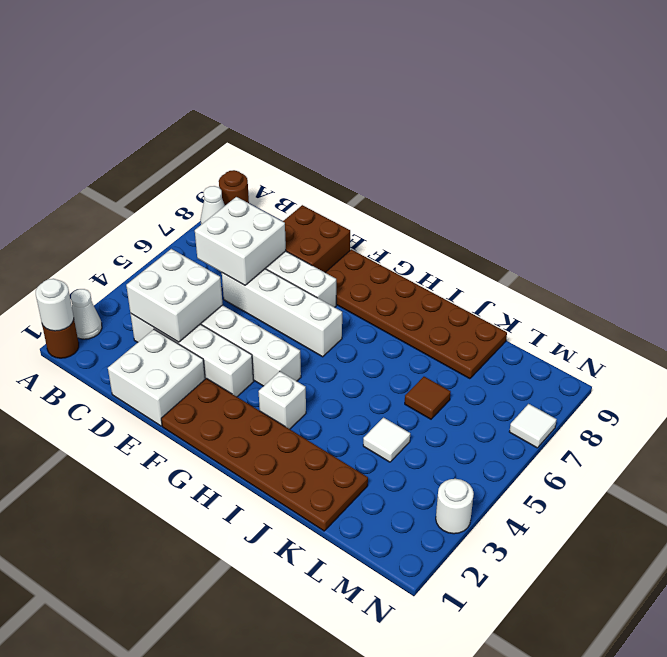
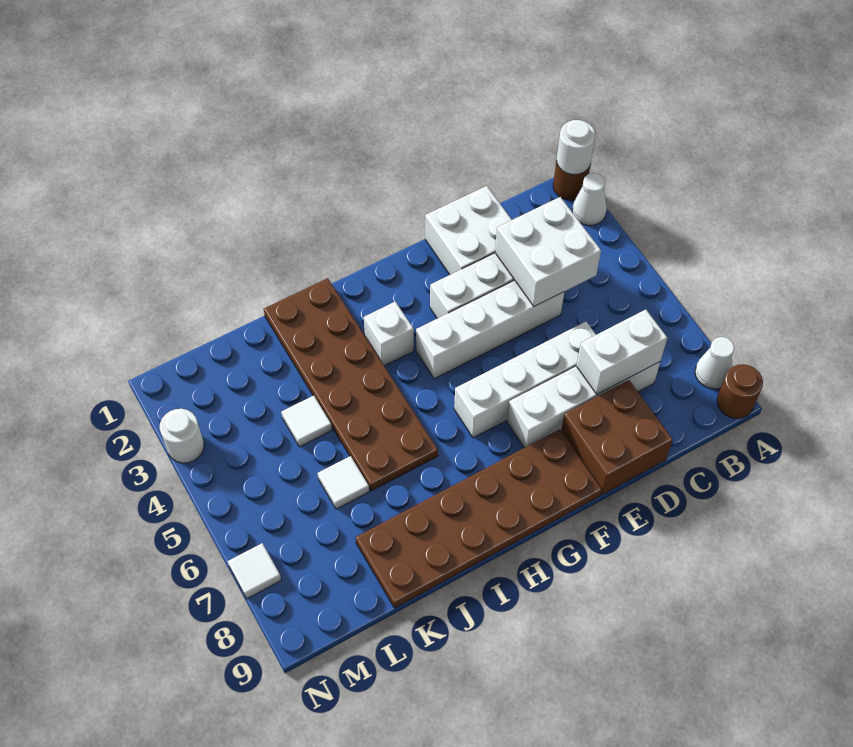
white 2x2 brick [195,197,286,285] -> white 1x2 brick [576,310,667,394]
brown 2x6 plate [161,378,368,531] -> brown 2x6 plate turned to [264,278,438,491]
brown 1x1 tile [405,377,451,419] -> white 1x1 tile [318,456,369,509]

